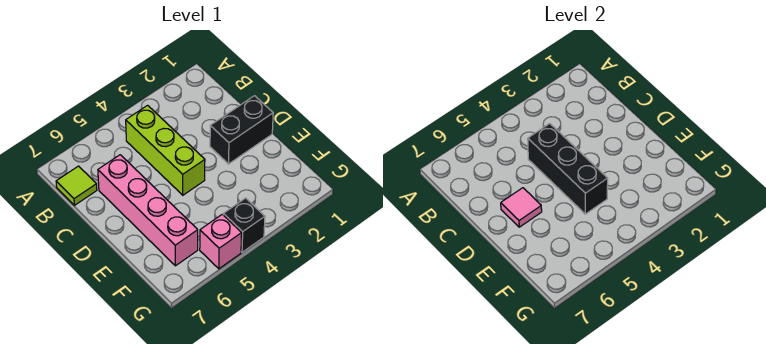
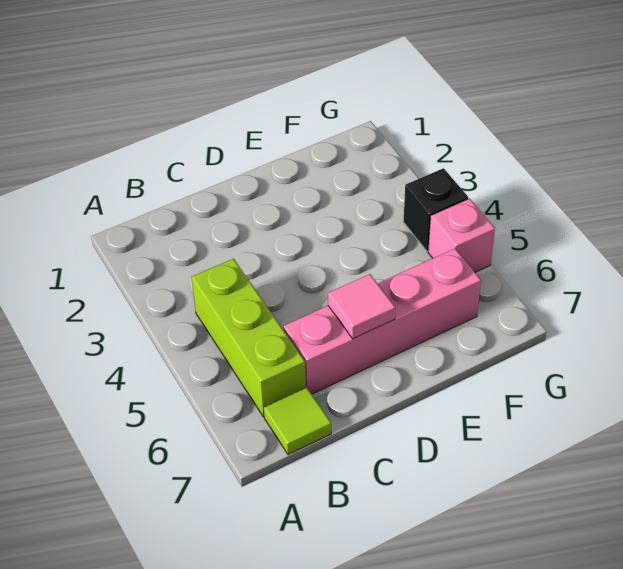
lime 1x3 brick [126,105,205,195] -> lime 1x3 brick turned to [191,259,306,417]
black 1x3 brick [528,124,608,214] -> none
black 1x2 brick [210,96,273,164] -> none

